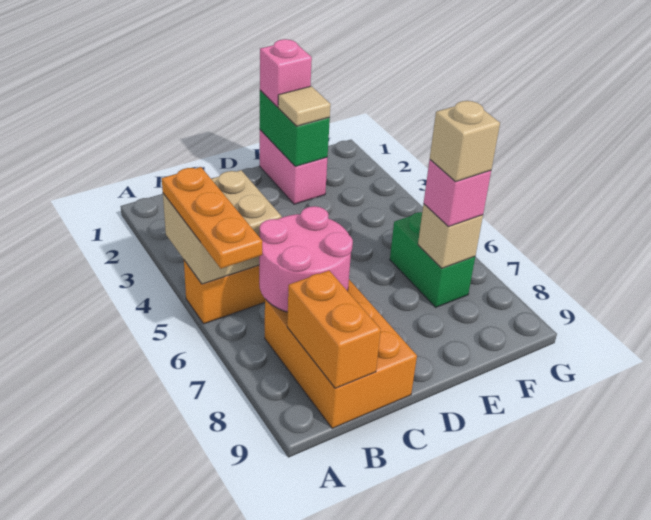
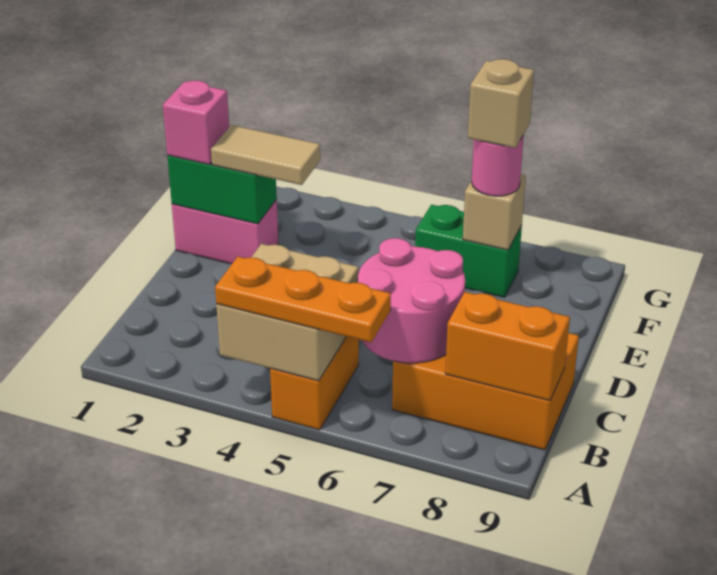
tan 1x1 tile [278,86,331,126] -> tan 1x2 tile [211,125,320,185]
pink 1x1 brick [424,160,491,227] -> pink 1x1 round brick [472,135,524,196]

